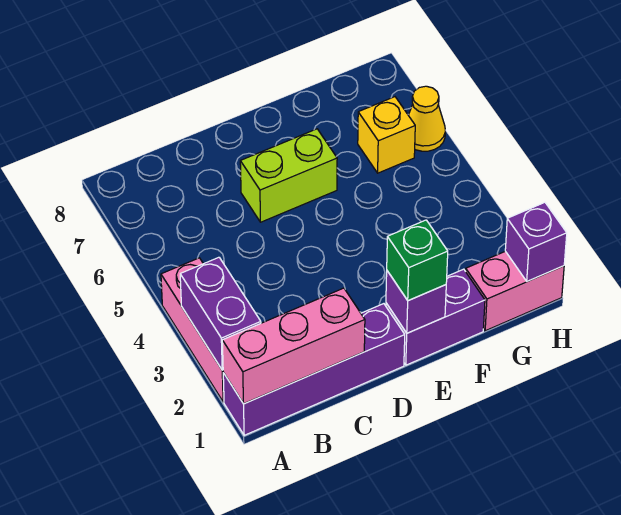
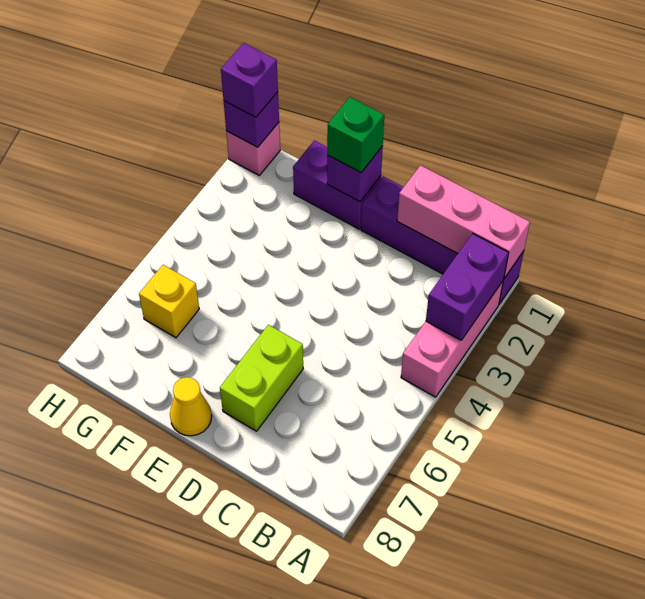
lime 1x2 brick [240,129,337,222] -> lime 1x2 brick turned to [220,325,303,431]
pink 1x2 brick [466,251,564,331] -> pink 1x1 brick [226,123,280,175]
none -> purple 1x1 brick [221,43,278,117]
yellow 1x1 cone [408,86,445,151] -> yellow 1x1 cone moved to [170,377,212,436]

